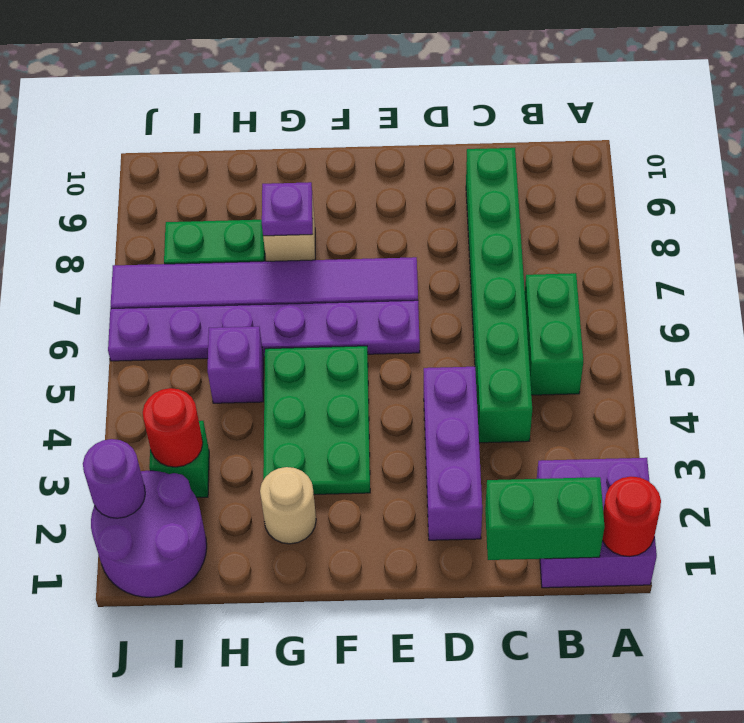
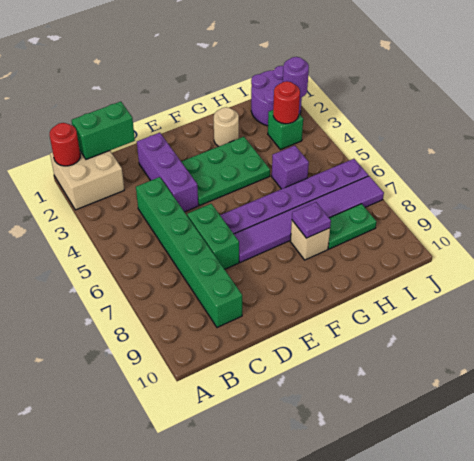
purple 2x2 brick [537,458,657,588] -> tan 2x2 brick [50,151,124,210]
green 1x2 brick [525,273,583,395] -> green 1x2 brick moved to [187,204,239,269]
green 2x3 plate [263,346,370,494] -> green 2x3 plate turned to [181,137,270,206]

